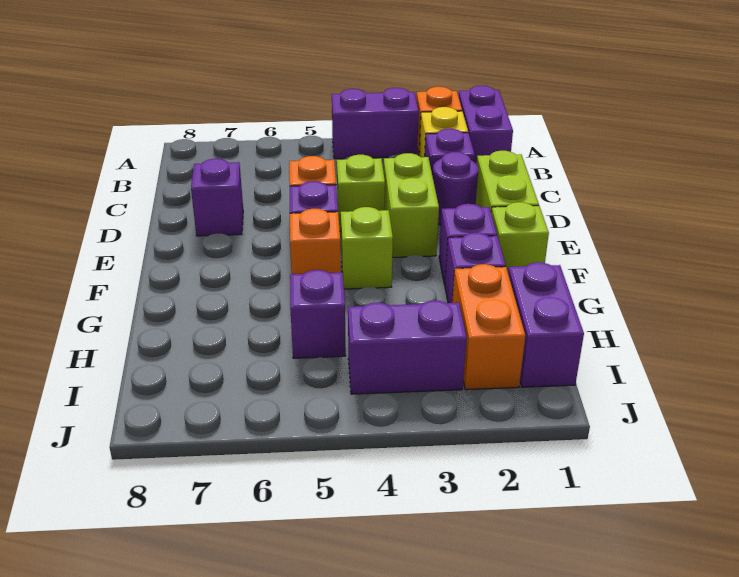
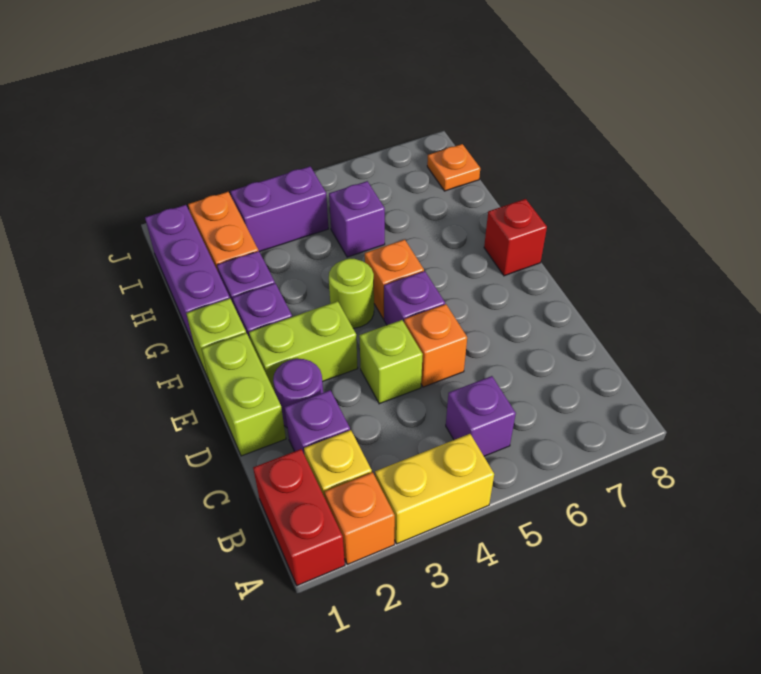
purple 1x2 brick [459,86,513,164] -> red 1x2 brick [253,449,345,586]
purple 1x2 brick [332,88,419,159] -> yellow 1x2 brick [375,434,494,544]
lime 1x2 brick [384,153,439,257] -> lime 1x2 brick turned to [249,301,358,392]
purple 1x1 brick [191,159,243,236] -> purple 1x1 brick moved to [446,376,516,456]
lime 1x1 brick [341,207,393,289] -> lime 1x1 round brick [329,258,374,328]
none -> red 1x1 brick [484,199,547,276]
purple 1x2 brick [508,262,584,387] -> purple 1x3 brick [145,205,230,344]
none -> orange 1x1 plate [427,144,480,191]

